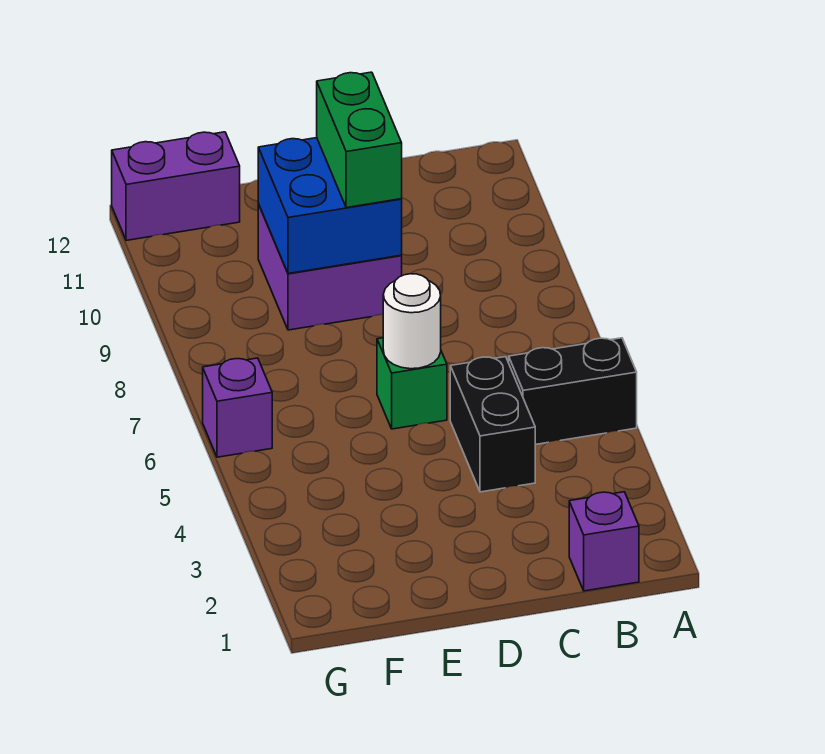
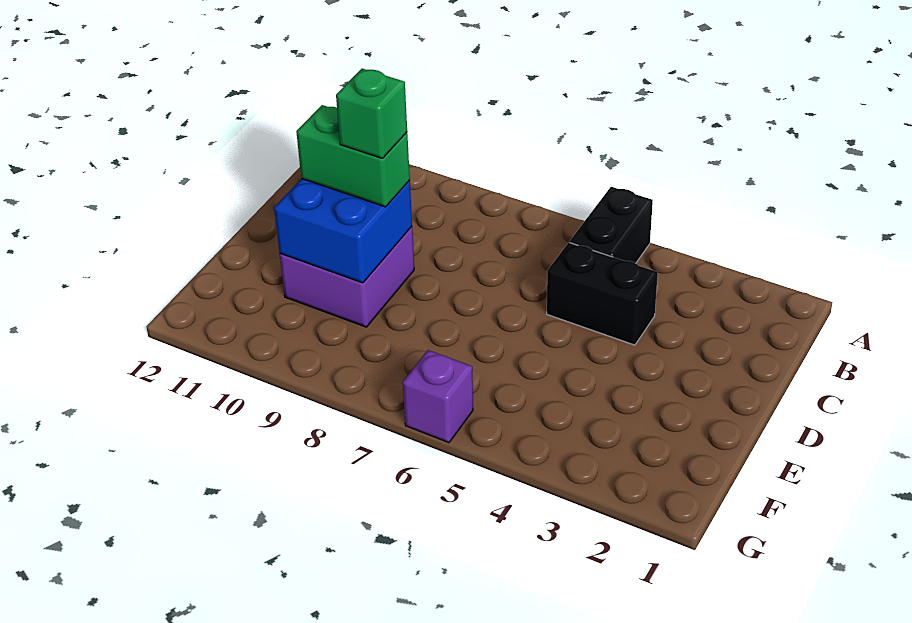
purple 1x1 brick [569,492,639,591] -> none
green 1x1 brick [377,338,447,429] -> green 1x1 brick moved to [336,69,407,158]
white 1x1 round brick [383,274,441,369] -> none
purple 1x2 brick [112,132,240,240] -> none

